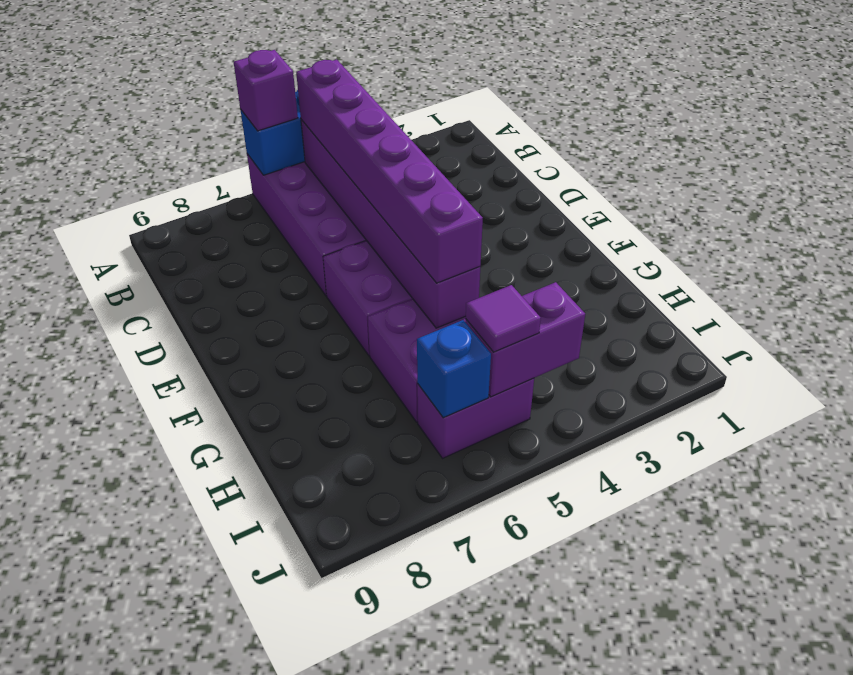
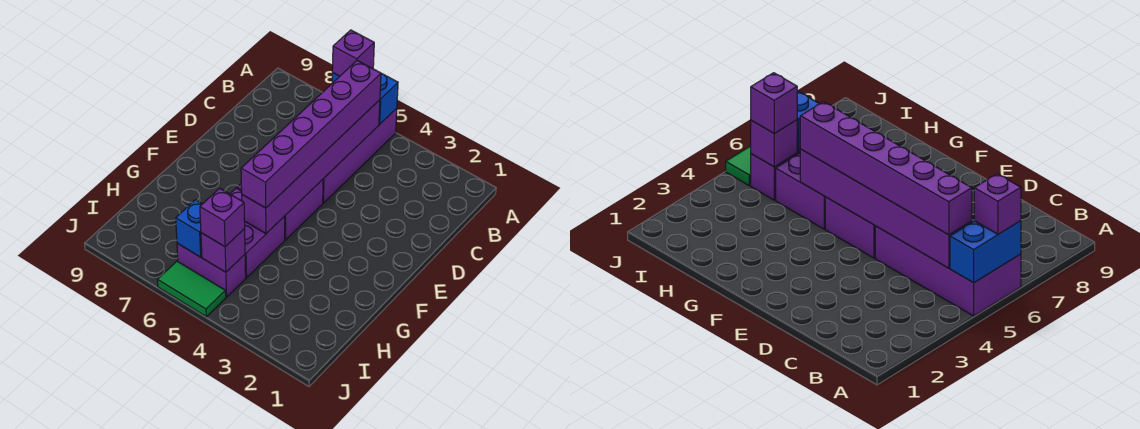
purple 1x2 brick [465,282,585,397] -> purple 1x1 brick [201,229,245,272]
purple 1x1 tile [466,285,541,352] -> purple 1x1 brick [200,188,245,247]
none -> green 1x2 tile [158,261,226,317]

